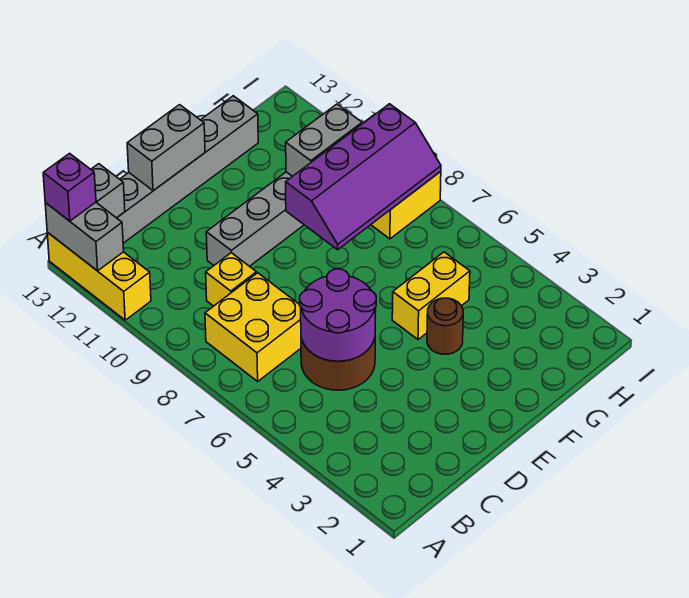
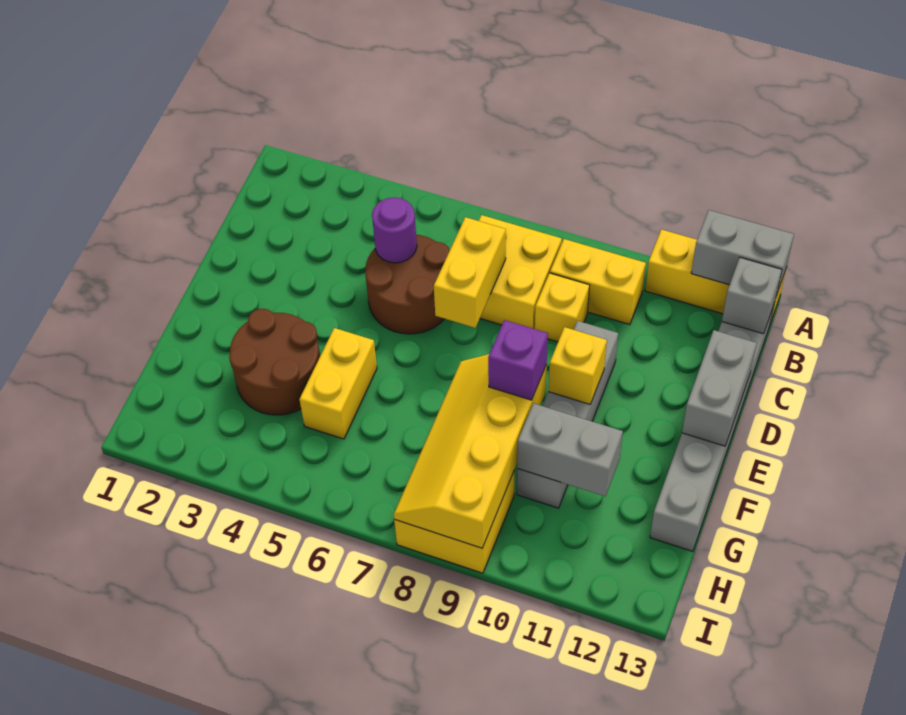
purple 1x1 brick [43,153,96,221] -> purple 1x1 brick moved to [488,320,548,400]
none -> yellow 1x2 brick [550,239,646,325]
purple 2x2 round brick [300,269,376,361] -> purple 1x1 round brick [372,198,417,263]
none -> yellow 1x2 brick [434,217,506,328]
none -> yellow 1x1 brick [548,327,607,404]
brown 1x1 round brick [427,298,463,354] -> brown 2x2 round brick [229,309,320,415]
purple 2x4 slope [286,104,441,250] -> yellow 2x4 slope [394,354,547,548]
grey 1x2 brick [286,104,362,176] -> grey 1x2 brick turned to [517,403,623,496]

